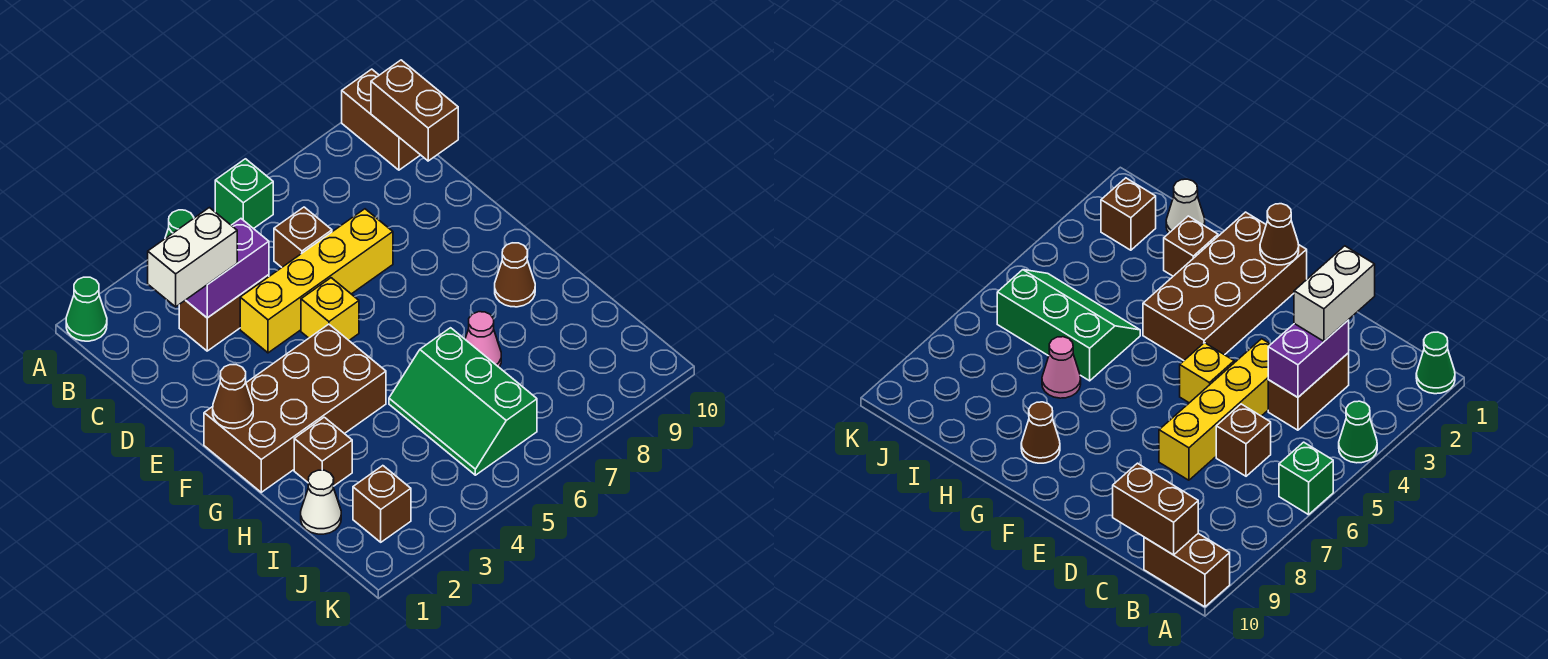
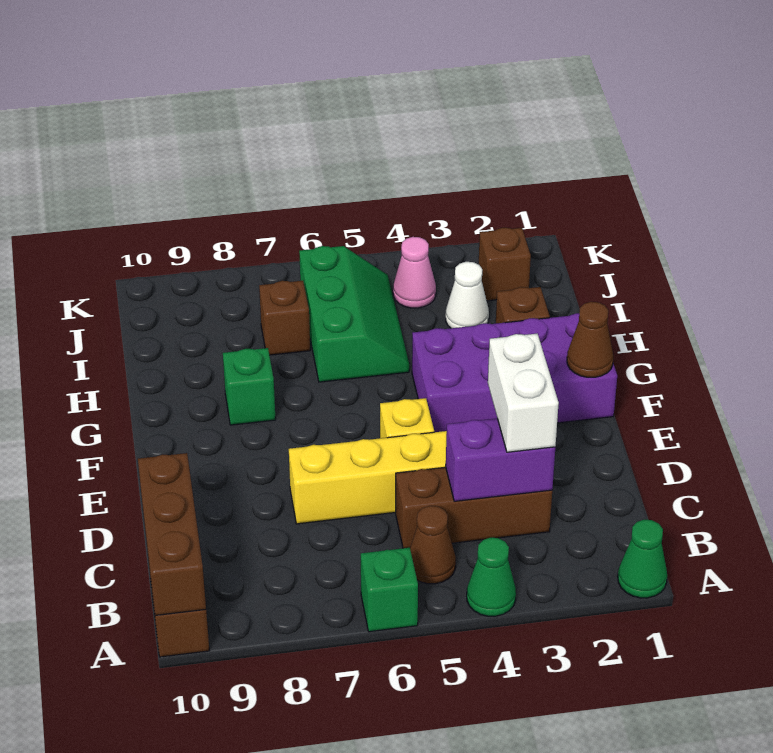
brown 1x2 brick [371,60,458,161] -> brown 1x3 brick [138,453,206,615]
white 1x2 brick [148,208,237,307] -> white 1x2 brick turned to [488,334,559,452]
brown 1x2 brick [179,275,269,351] -> brown 1x3 brick [396,467,552,548]
brown 1x1 brick [274,207,332,267] -> brown 1x1 brick moved to [259,281,310,355]
brown 2x4 brick [204,324,386,492] -> purple 2x4 brick [412,313,617,432]
none -> green 1x1 brick [223,348,276,425]
brown 1x1 cone [495,243,535,307] -> brown 1x1 cone moved to [410,506,456,584]
pink 1x1 cone [465,312,501,367] -> pink 1x1 cone moved to [393,237,436,308]
white 1x1 cone [301,470,341,534] -> white 1x1 cone moved to [446,262,489,328]

